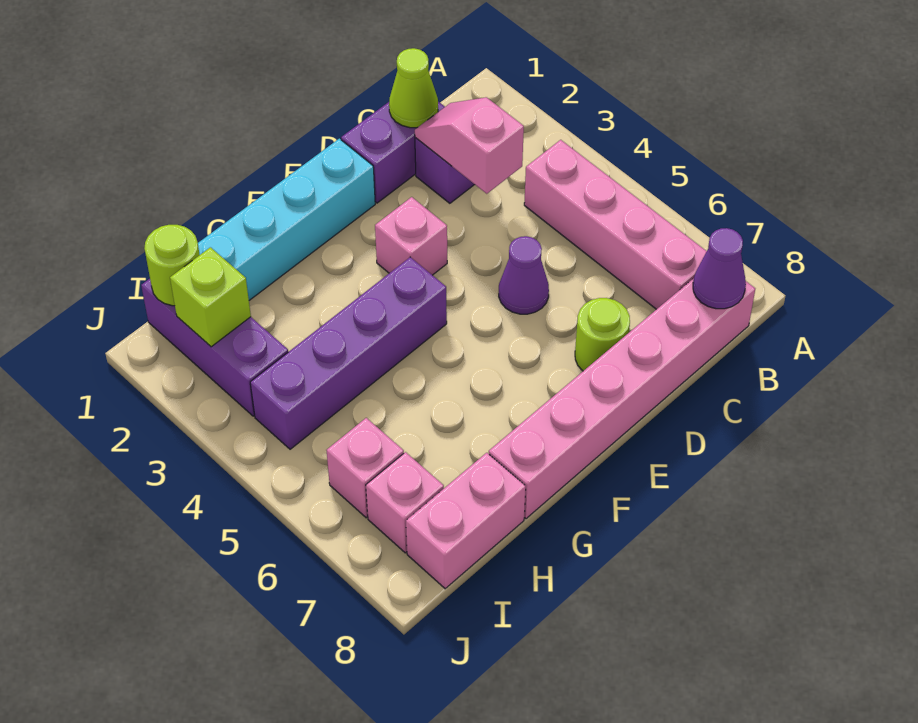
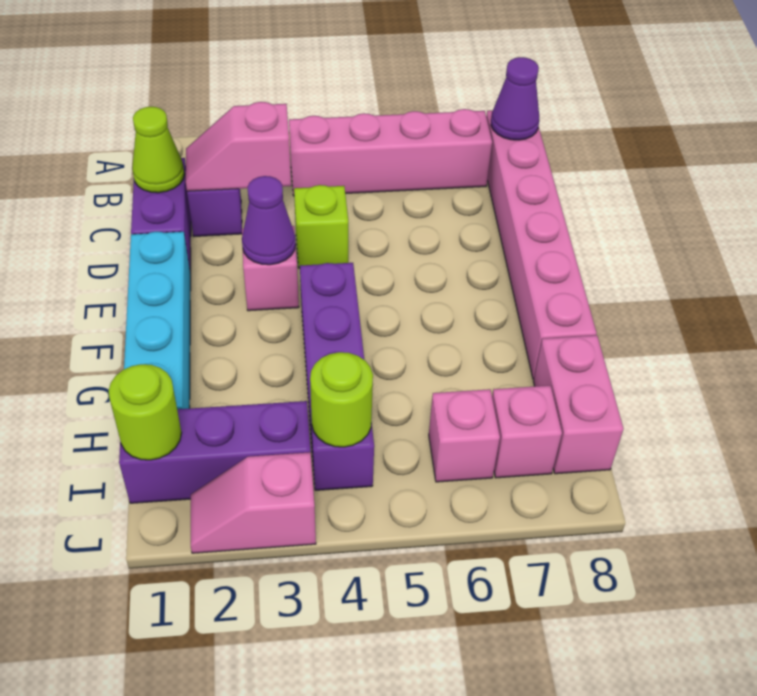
purple 1x1 cone [499,236,549,314] -> purple 1x1 cone moved to [242,176,296,265]
lime 1x1 round brick [575,298,630,371] -> lime 1x1 round brick moved to [310,352,373,447]
lime 1x1 brick [170,247,251,347] -> lime 1x1 brick moved to [294,185,348,268]
none -> pink 1x2 slope [191,452,316,553]

